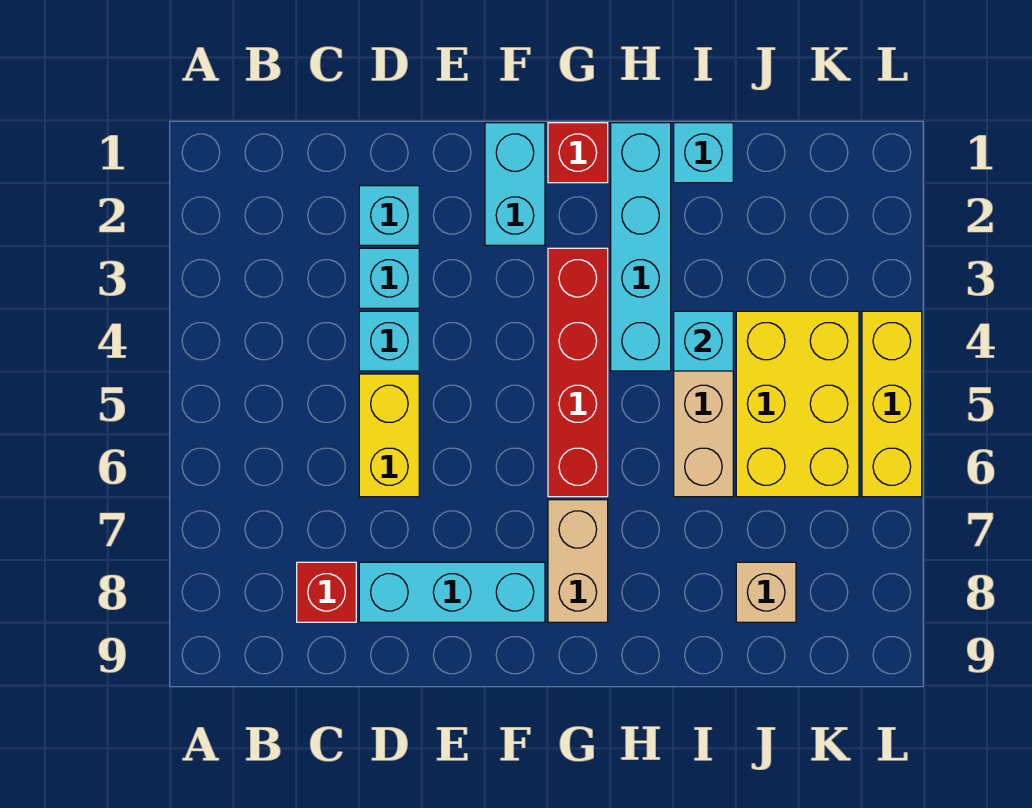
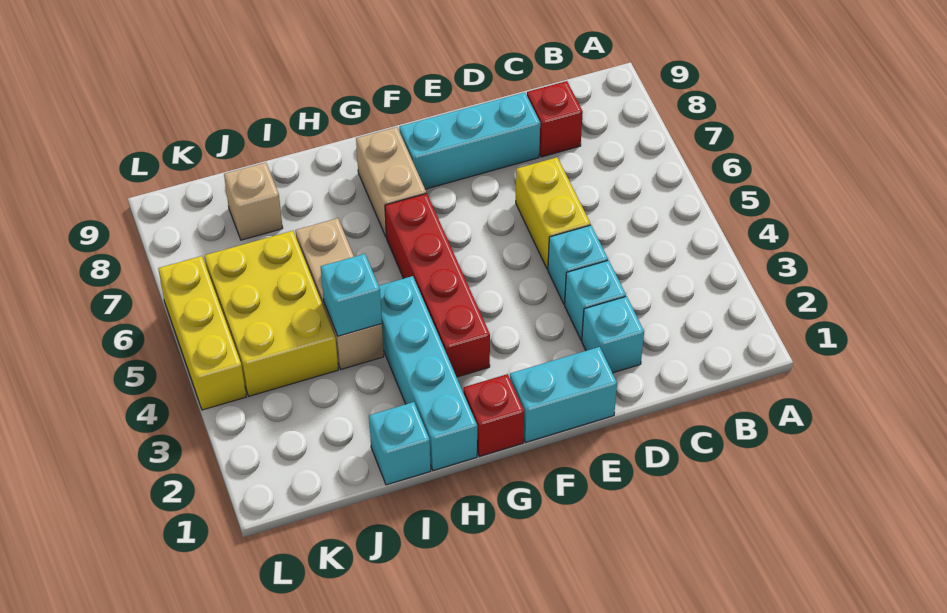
cyan 1x2 brick [485,123,545,245] -> cyan 1x2 brick turned to [510,347,617,442]

